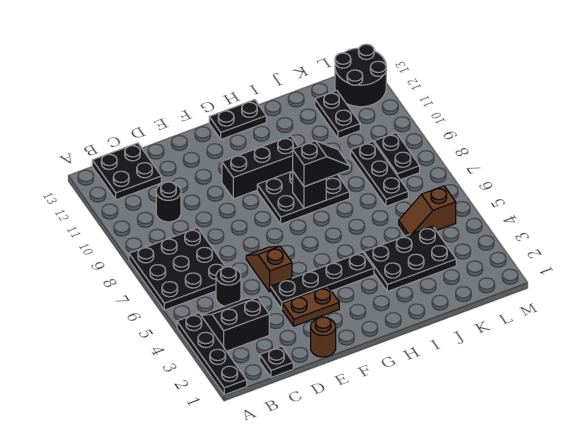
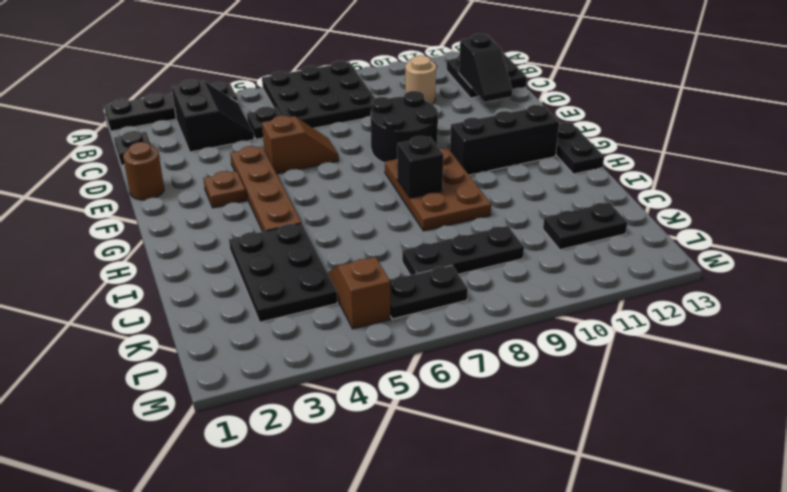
black 1x1 round brick [216,267,241,306] -> black 1x1 plate [247,107,282,139]
black 1x1 round brick [156,182,181,222] -> tan 1x1 round brick [405,55,436,104]
brown 1x2 plate [282,286,339,326] -> brown 1x1 plate [204,171,246,208]
black 1x4 plate [270,252,374,309] -> brown 1x4 plate [230,146,301,232]
black 1x3 brick [222,136,298,199] -> black 1x3 brick turned to [450,105,559,175]
black 2x3 plate [257,171,350,224] -> brown 2x3 plate [385,148,491,231]
black 1x2 slope [293,141,350,187] -> black 1x2 slope moved to [459,33,512,102]
black 1x2 plate [374,133,420,180] -> black 1x2 plate moved to [390,265,468,319]
black 2x2 round brick [335,44,386,107] -> black 2x2 round brick moved to [371,91,438,163]

